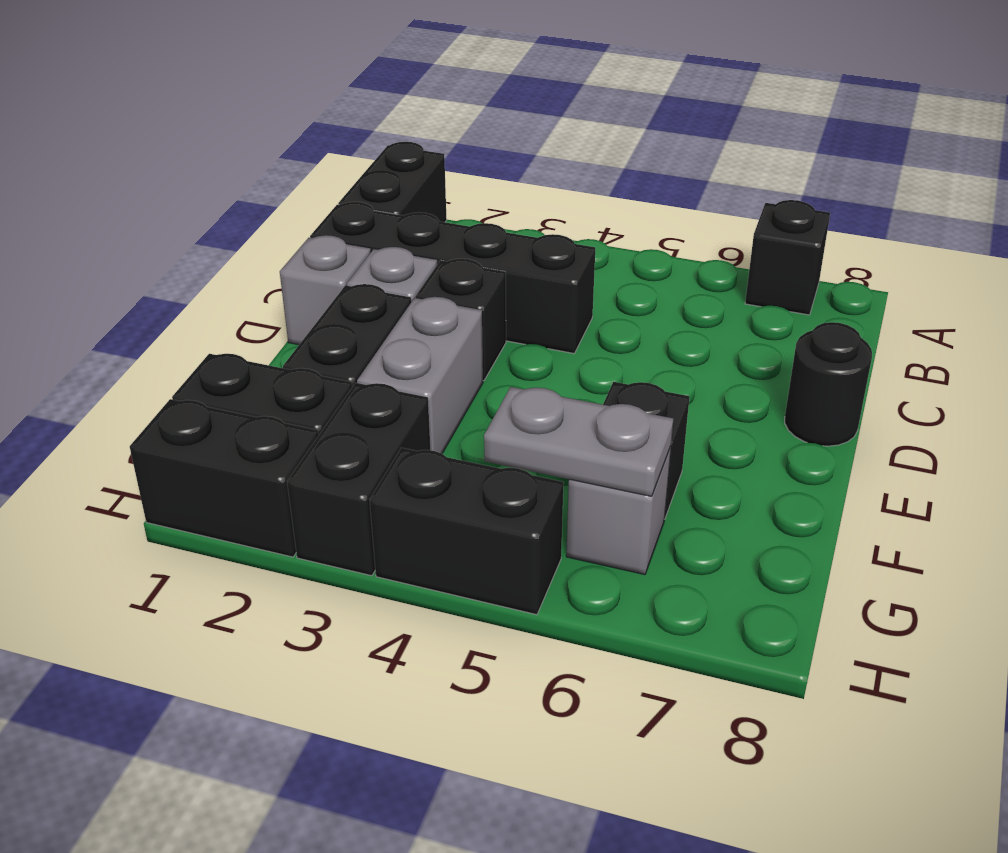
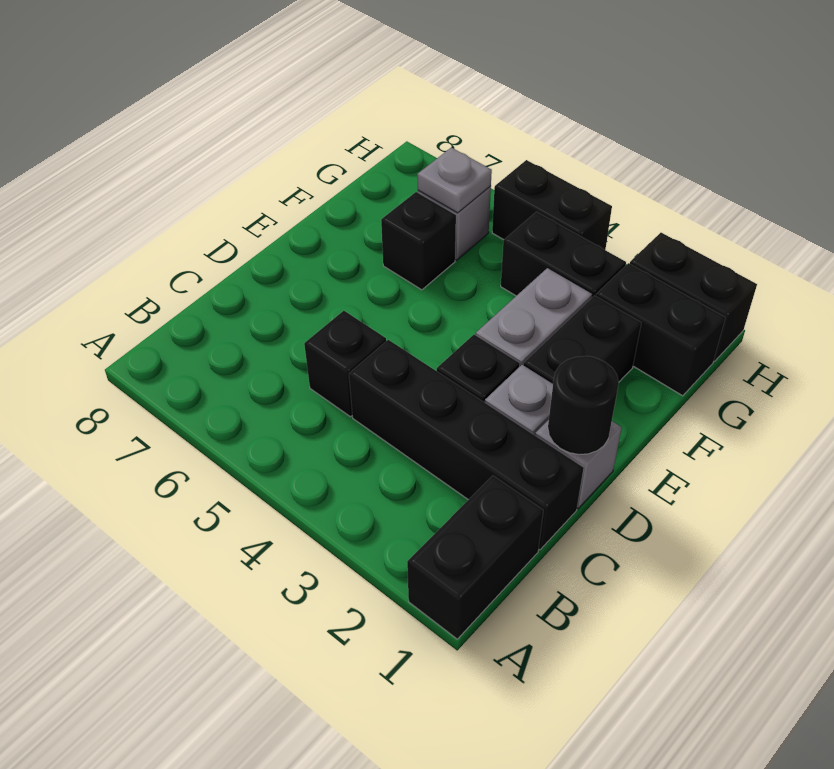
black 1x1 brick [745,200,830,315] -> black 1x1 brick moved to [304,311,386,417]
black 1x1 round brick [785,322,872,446] -> black 1x1 round brick moved to [548,356,619,455]
black 1x2 brick [287,383,430,576] -> black 1x2 brick turned to [501,212,626,297]
grey 1x2 plate [484,387,673,496] -> grey 1x1 plate [417,147,492,213]

